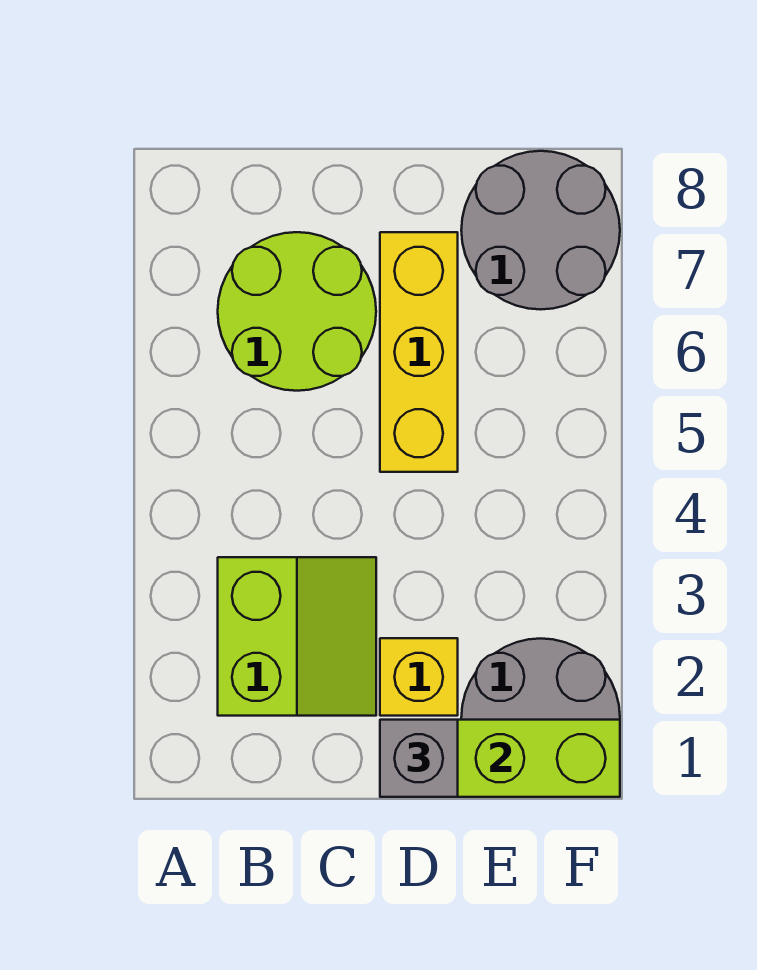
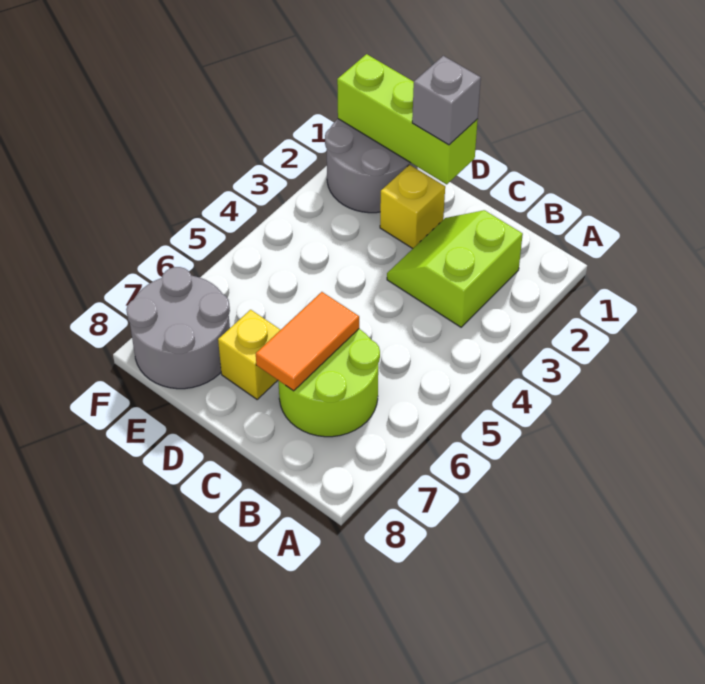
none -> orange 1x2 tile [256,292,359,391]
yellow 1x3 brick [380,232,458,472] -> yellow 1x1 brick [218,310,280,399]

